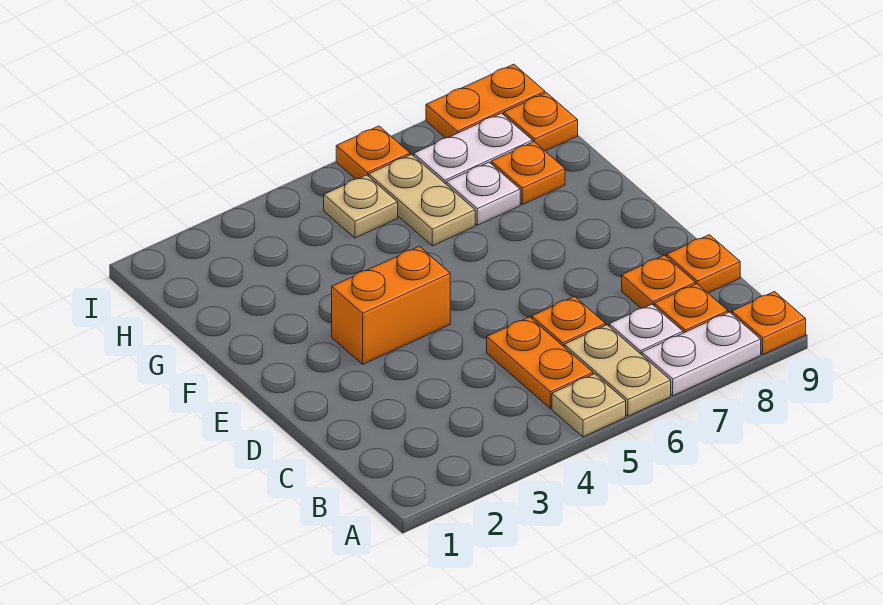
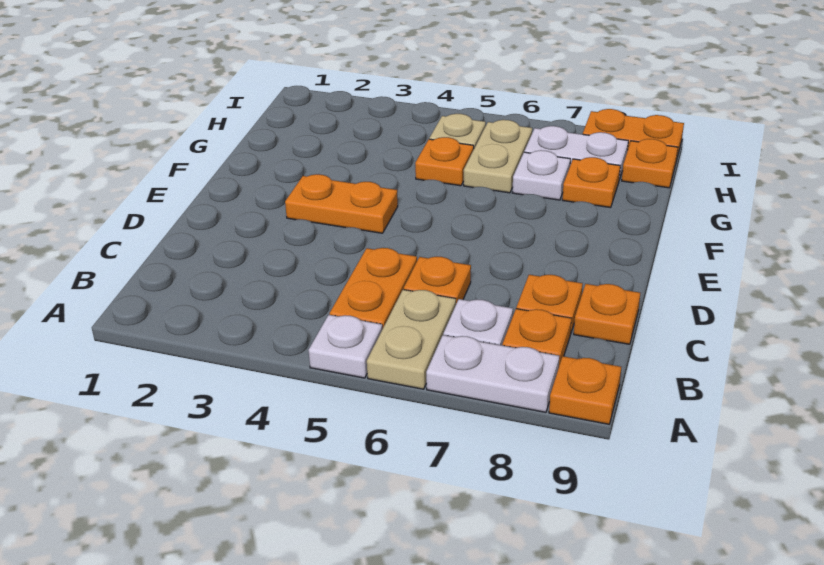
tan 1x1 plate [552,374,626,437] -> white 1x1 plate [309,315,382,378]
orange 1x2 brick [332,246,450,364] -> orange 1x2 plate [285,174,398,233]
orange 1x1 plate [336,126,410,179] -> orange 1x1 plate moved to [415,137,474,186]

